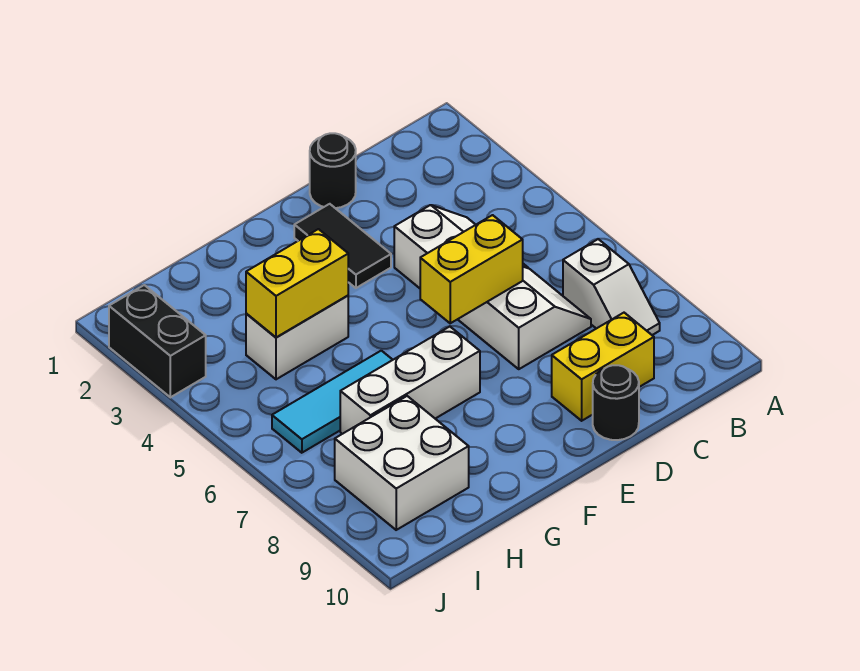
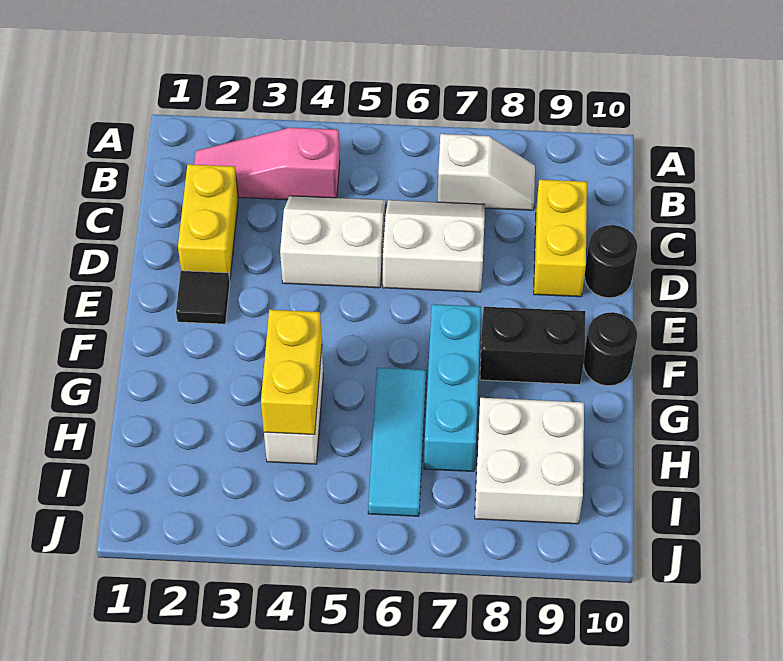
none -> pink 1x3 slope [194,128,340,200]
black 1x1 round brick [310,133,356,208] -> black 1x1 round brick moved to [583,312,637,386]
yellow 1x2 brick [420,215,523,323] -> yellow 1x2 brick moved to [178,164,238,280]
black 1x2 tile [294,204,391,288] -> black 1x1 tile [176,271,230,324]
white 1x3 brick [340,326,480,434] -> cyan 1x3 brick [424,304,481,472]
black 1x2 brick [109,285,206,397] -> black 1x2 brick moved to [480,307,585,385]

